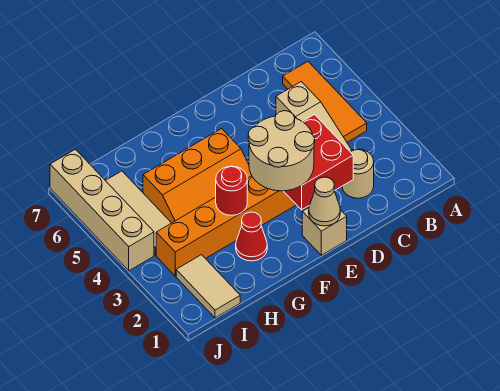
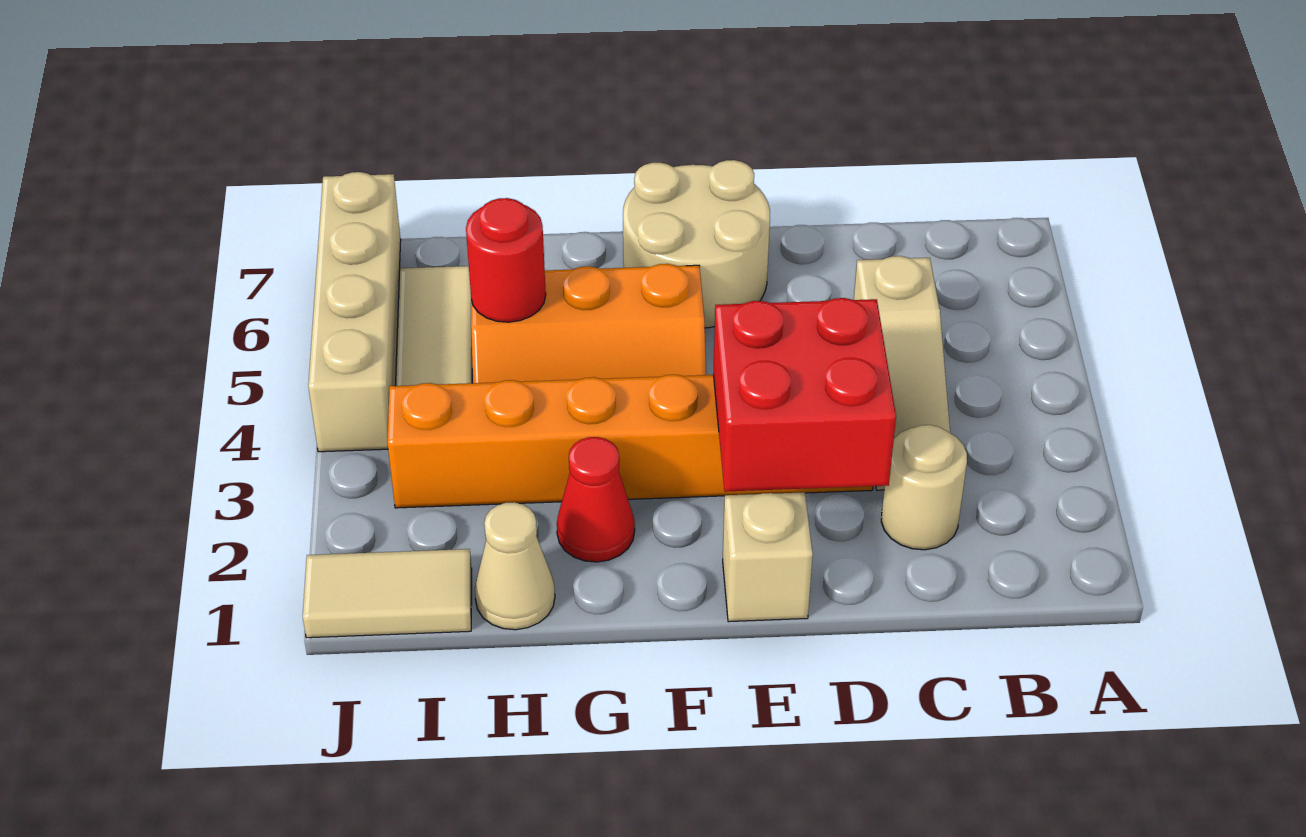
orange 1x3 tile [283,62,367,142] -> none
tan 1x1 cone [309,177,340,226] -> tan 1x1 cone moved to [475,502,555,630]
tan 2x2 round brick [248,111,315,191] -> tan 2x2 round brick moved to [623,160,770,328]
red 1x1 round brick [216,166,247,215] -> red 1x1 round brick moved to [466,198,546,322]
tan 1x2 tile [176,255,240,318] -> tan 1x2 tile turned to [303,549,472,638]

